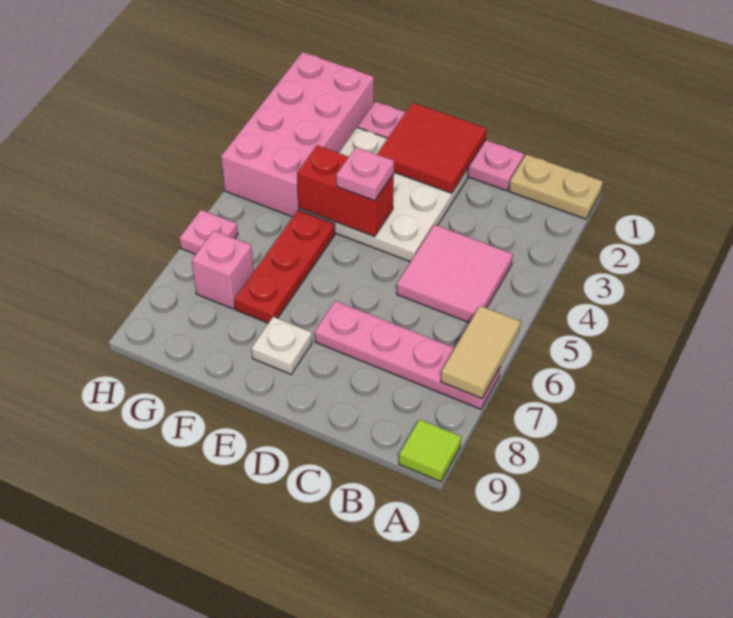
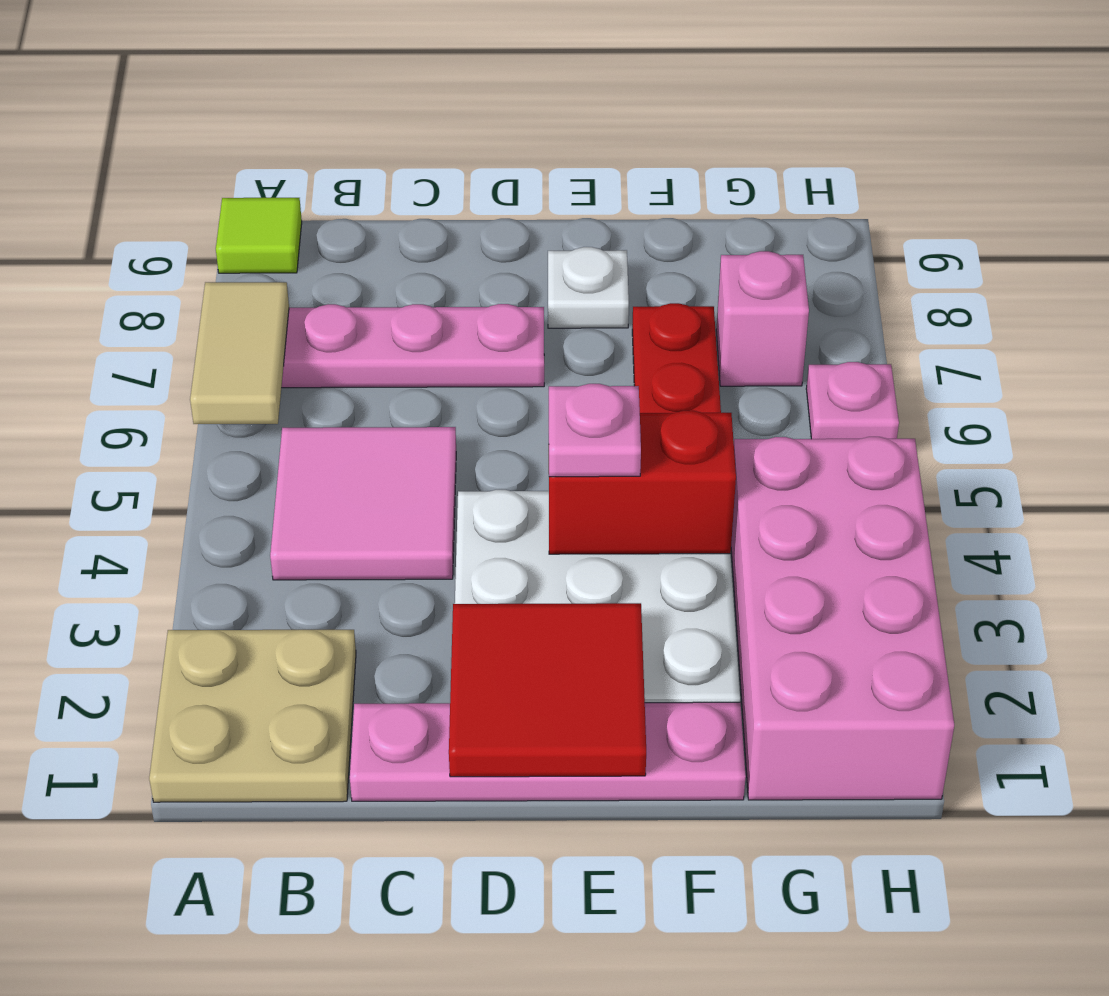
tan 1x2 plate [509,154,603,219] -> tan 2x2 plate [149,630,356,802]

